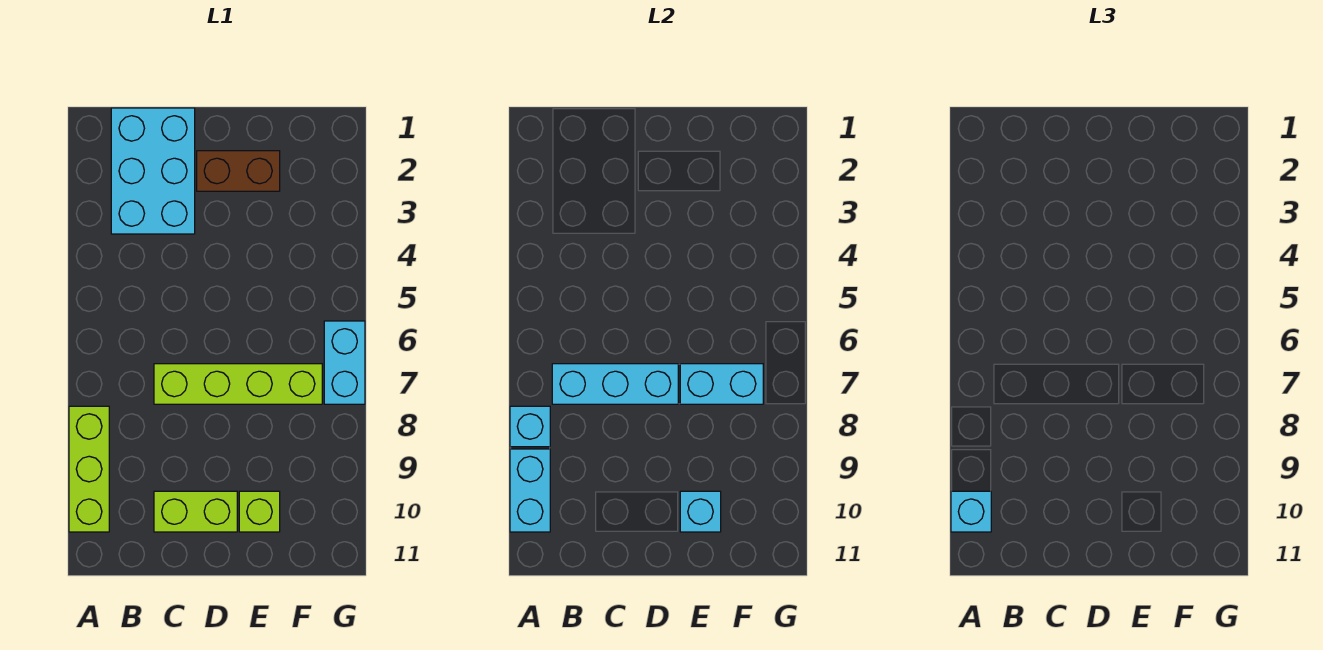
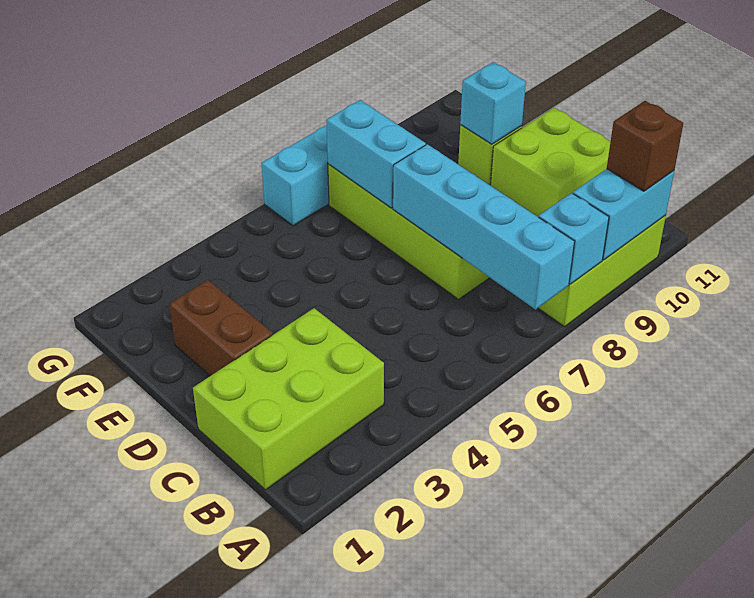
cyan 1x1 brick [951,491,991,532] -> brown 1x1 brick [607,101,683,191]
cyan 2x3 brick [111,108,195,234] -> lime 2x3 brick [193,308,384,490]
cyan 1x3 brick [552,364,678,404] -> cyan 1x4 brick [393,144,574,309]
lime 1x2 brick [154,491,237,532] -> lime 2x2 brick [491,108,611,217]

